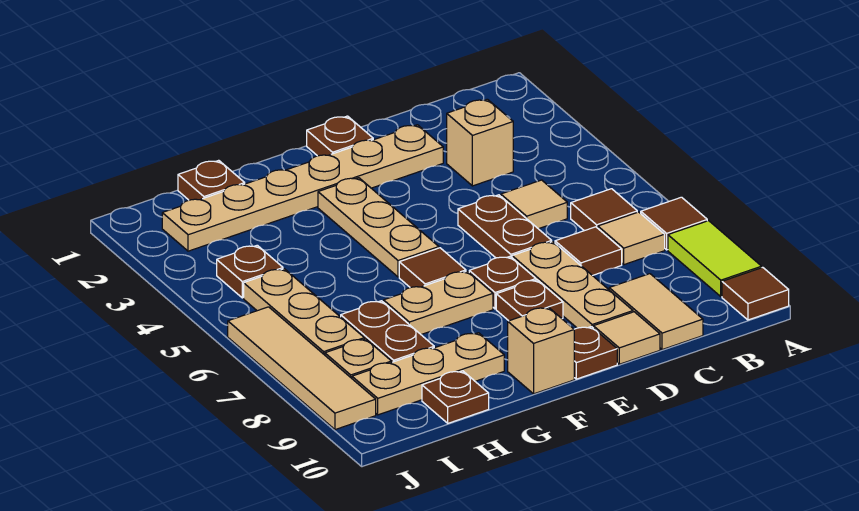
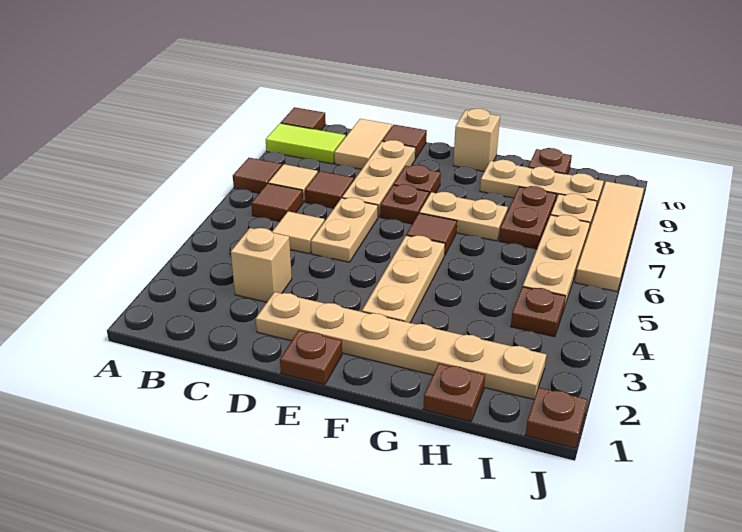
lime 1x2 tile [668,221,762,297] -> lime 1x2 tile turned to [266,123,346,164]
brown 1x2 plate [458,195,552,258] -> tan 1x2 plate [311,198,378,262]
tan 1x1 tile [593,312,660,364] -> brown 1x1 tile [383,125,427,159]
brown 1x1 plate [574,327,617,379] -> brown 1x1 plate moved to [526,387,588,448]

